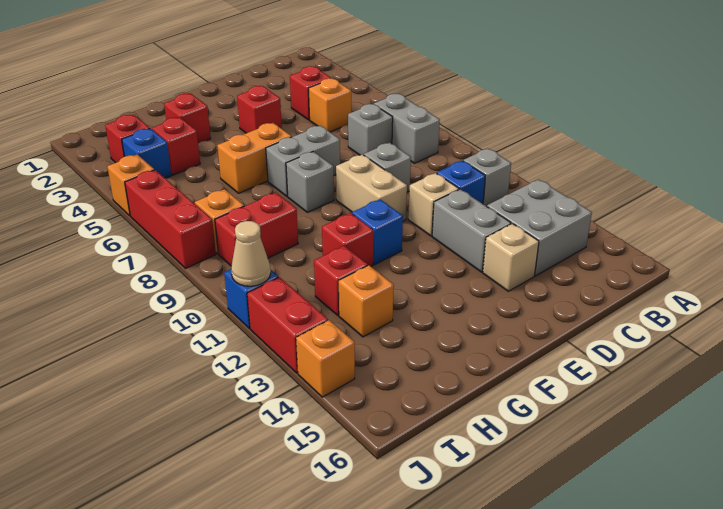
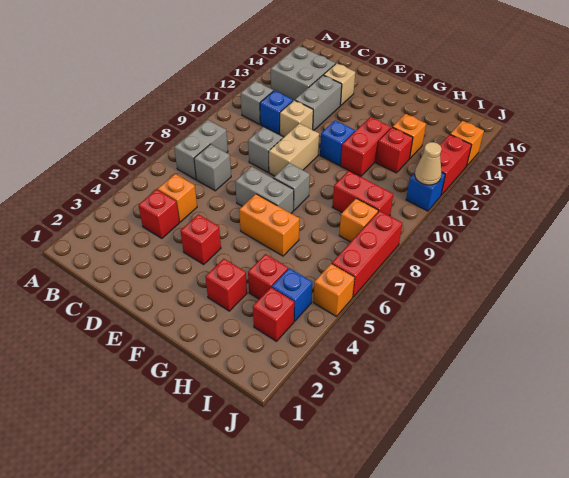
red 1x1 brick [322,213,373,266] -> red 1x2 brick [341,117,391,177]

